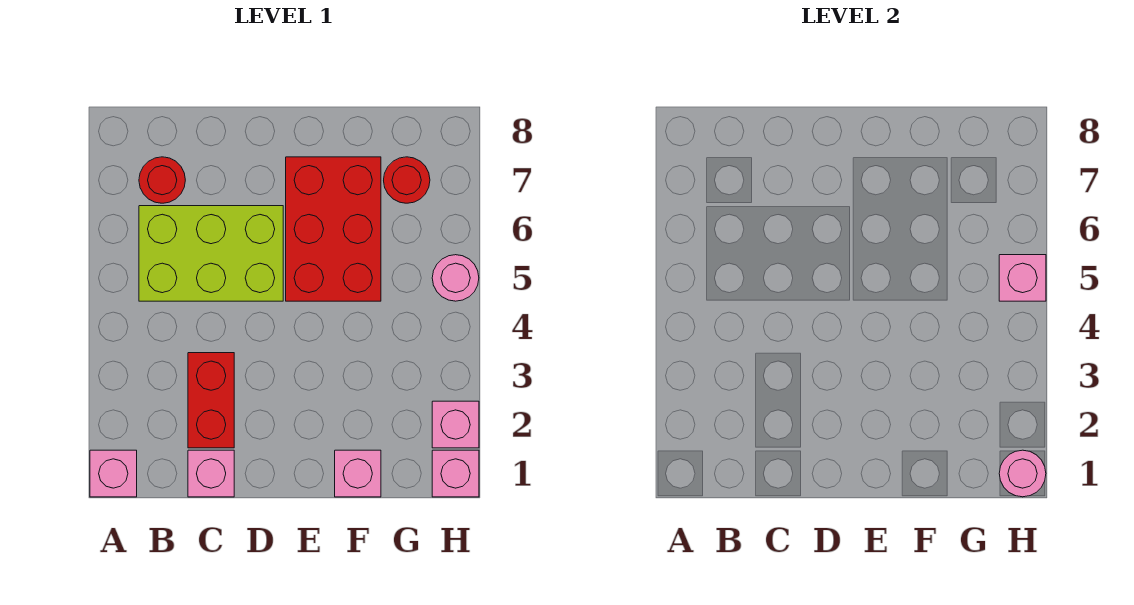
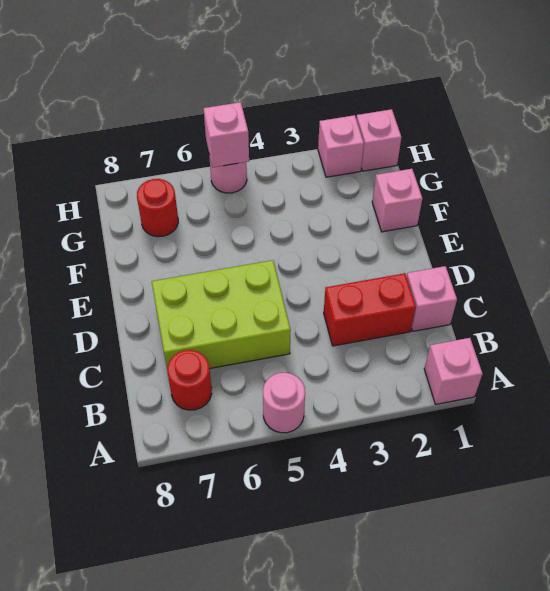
lime 2x3 brick [139,206,283,301] -> lime 2x3 brick turned to [152,260,291,369]
red 2x3 brick [286,157,381,301] -> none
pink 1x1 round brick [999,450,1046,497] -> pink 1x1 round brick moved to [263,373,305,433]

